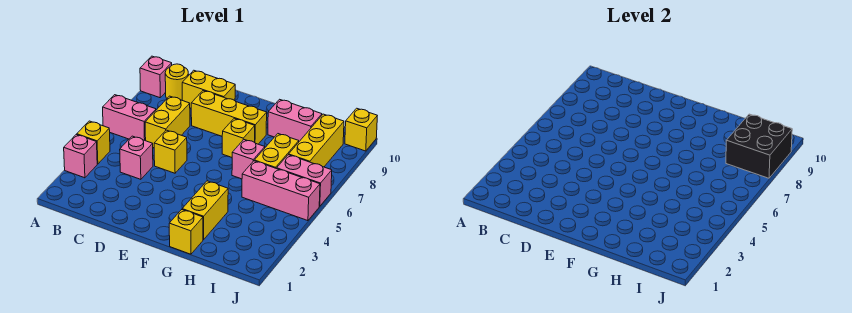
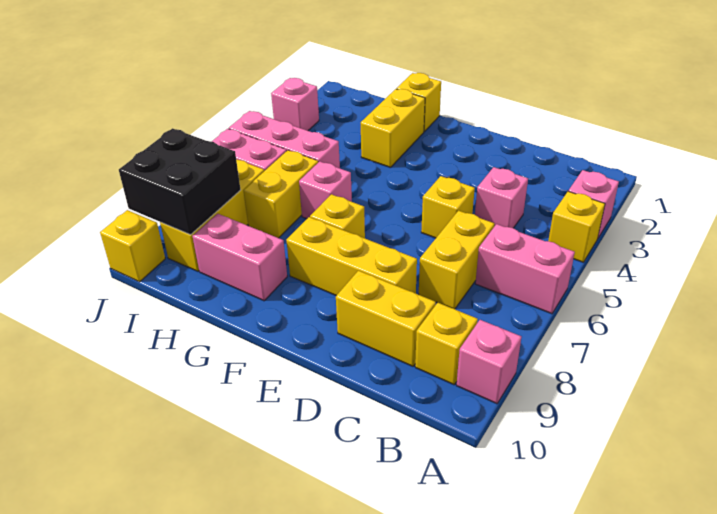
yellow 1x1 round brick [165,64,189,100] -> yellow 1x1 brick [415,303,478,385]
none -> pink 1x1 brick [271,78,319,131]

